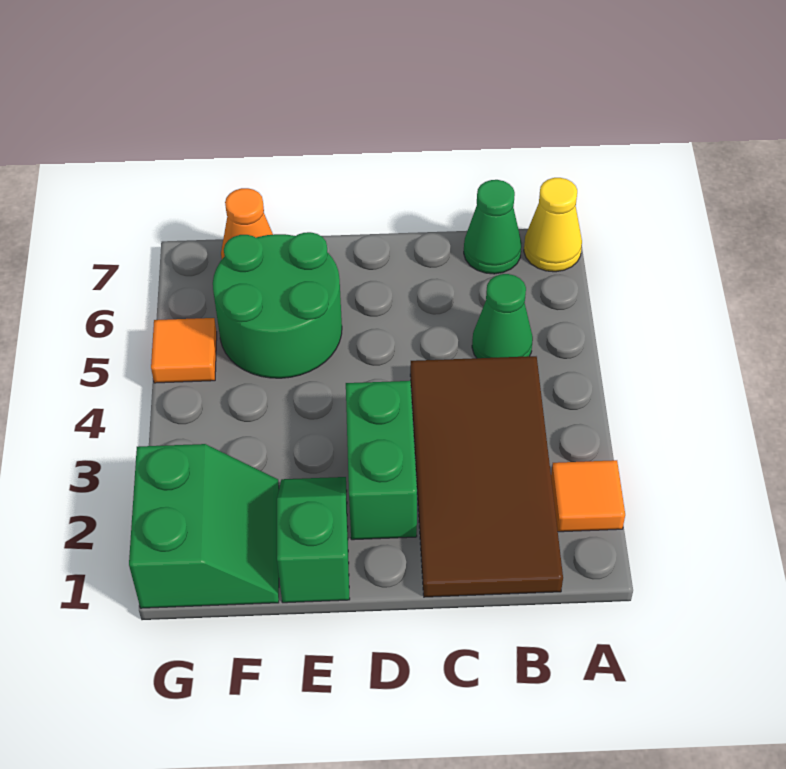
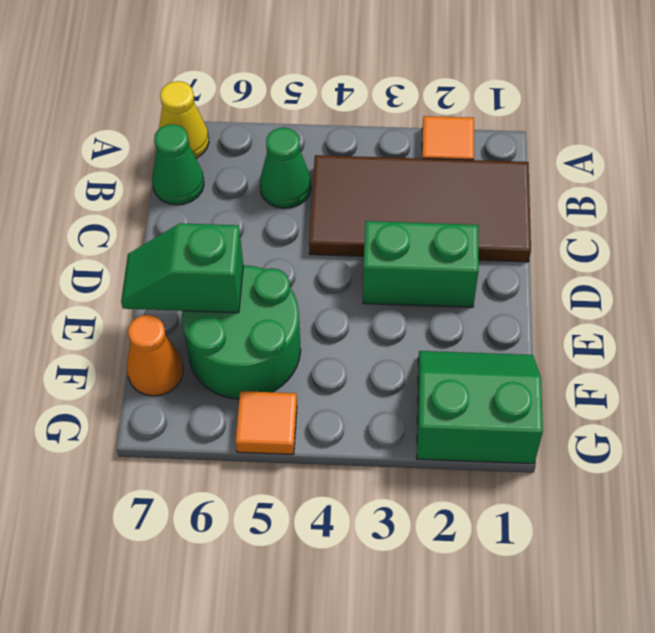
green 1x2 slope [277,477,350,603] -> green 1x2 slope moved to [121,223,243,313]

